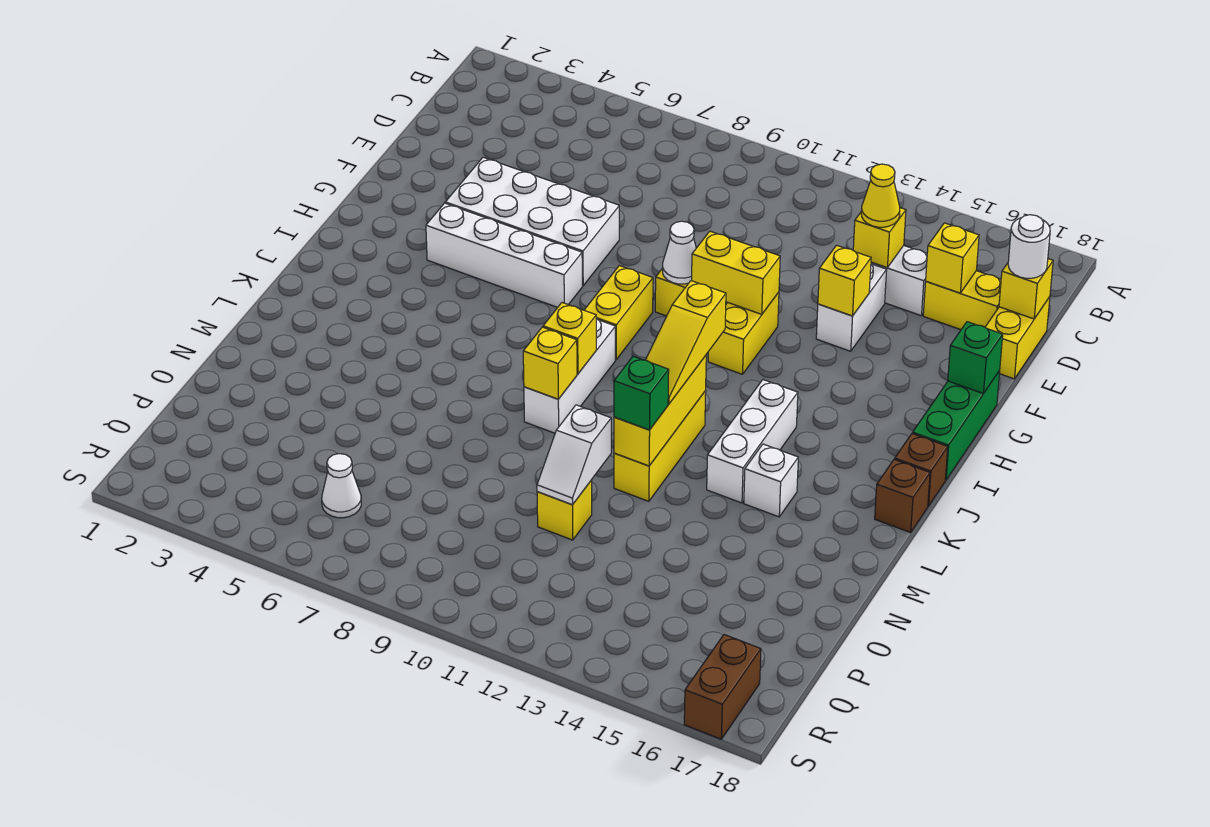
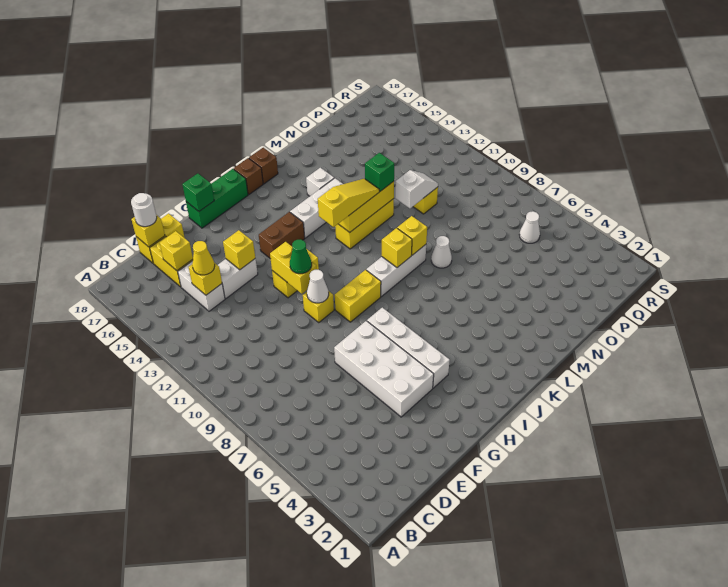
none -> green 1x1 cone [290,239,312,274]
none -> white 1x1 cone [431,236,452,268]
brown 1x2 brick [684,635,761,739] -> brown 1x2 brick moved to [259,212,305,258]

